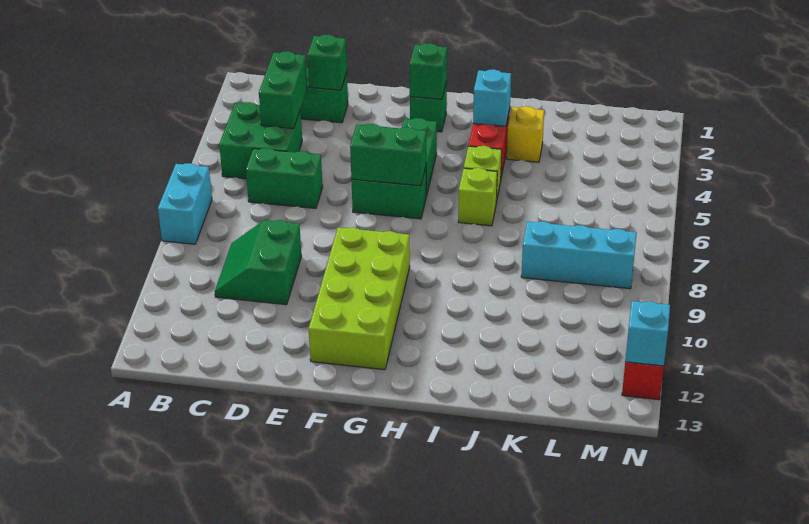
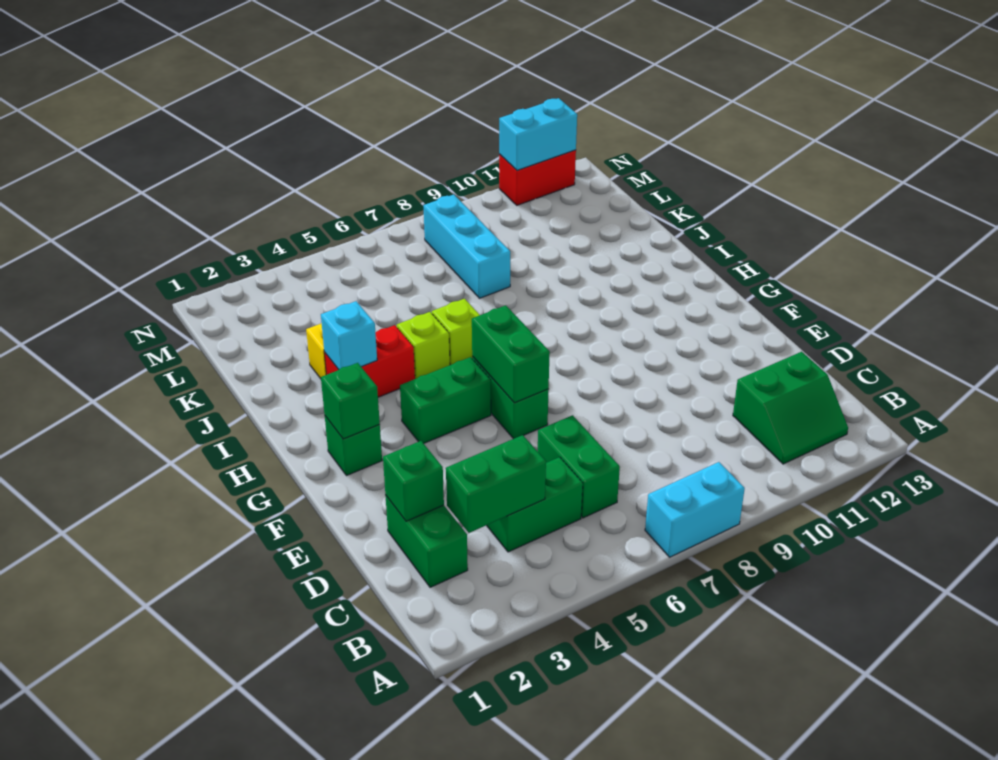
green 2x2 brick [219,102,302,179] -> green 1x2 brick [486,457,583,552]
green 2x2 slope [215,220,302,305] -> green 2x2 slope moved to [733,352,848,464]
lime 2x4 brick [309,227,410,370] -> none
cyan 1x1 brick [625,301,670,366] -> cyan 1x2 brick [499,98,577,171]

